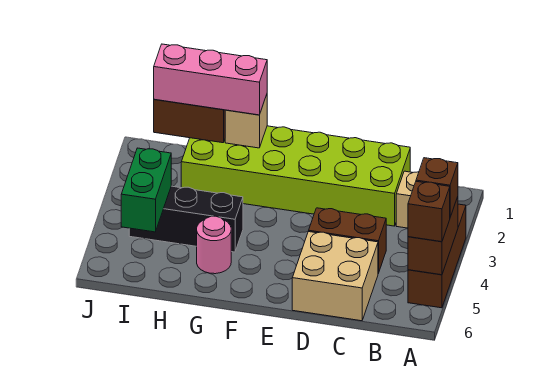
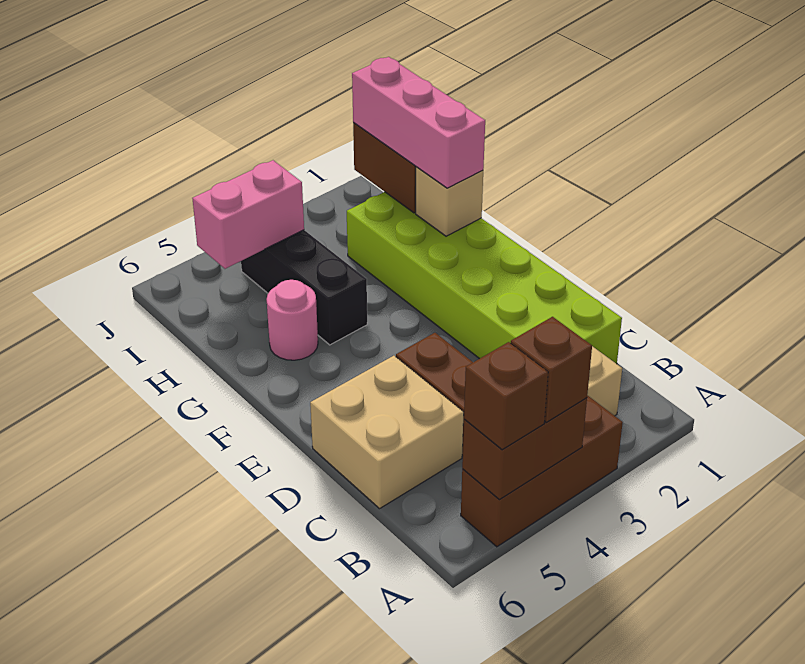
green 1x2 brick [121,148,171,232] -> pink 1x2 brick [192,160,304,269]

